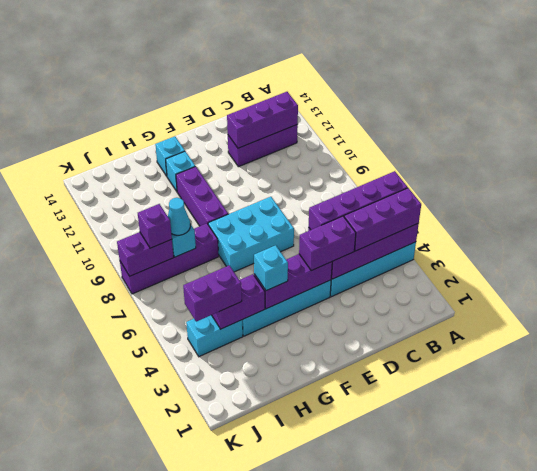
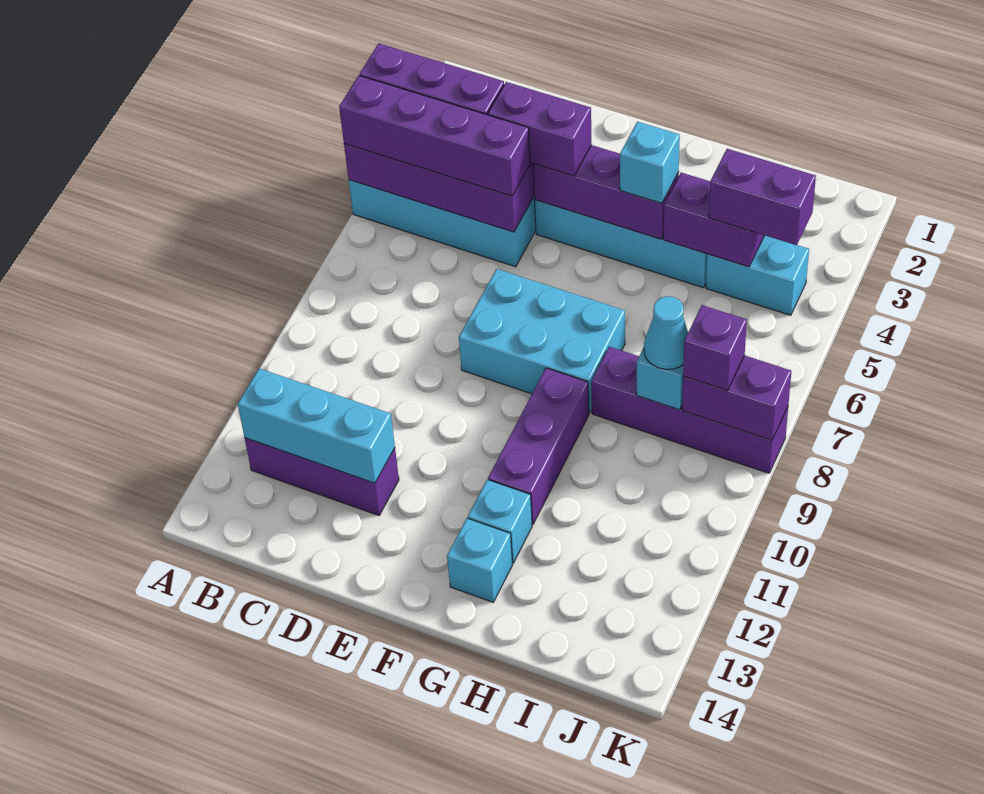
purple 1x3 brick [227,92,298,148] -> cyan 1x3 brick [238,368,395,483]

